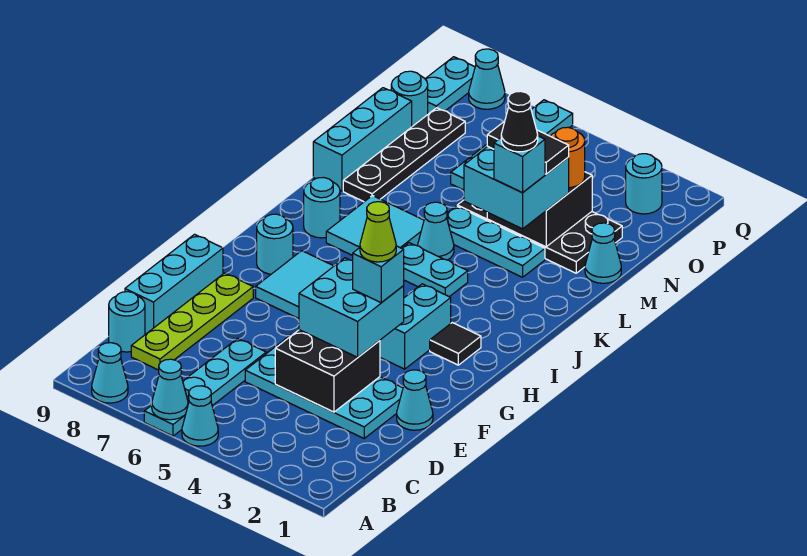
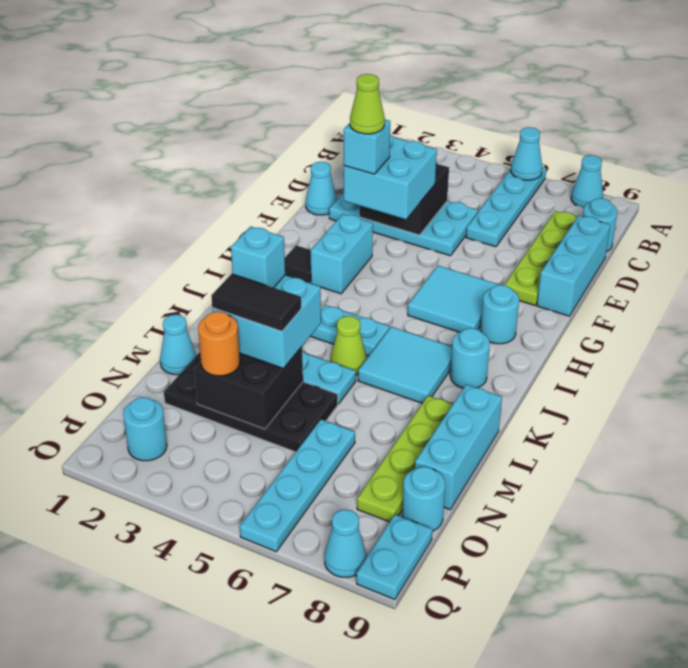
cyan 1x1 cone [182,386,218,446] -> none
cyan 1x1 cone [418,202,454,260] -> lime 1x1 cone [331,316,366,375]
black 1x1 cone [501,91,538,152] -> none
black 1x4 plate [343,108,465,202] -> lime 1x4 plate [357,396,453,522]

